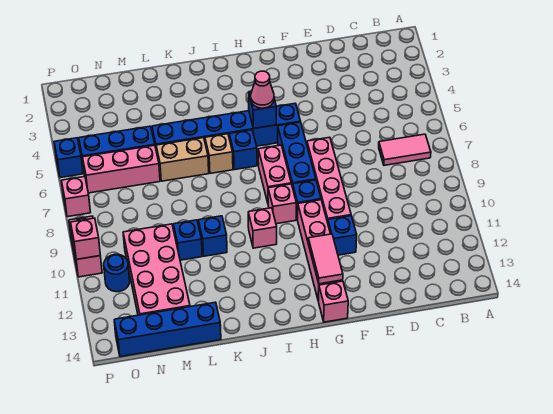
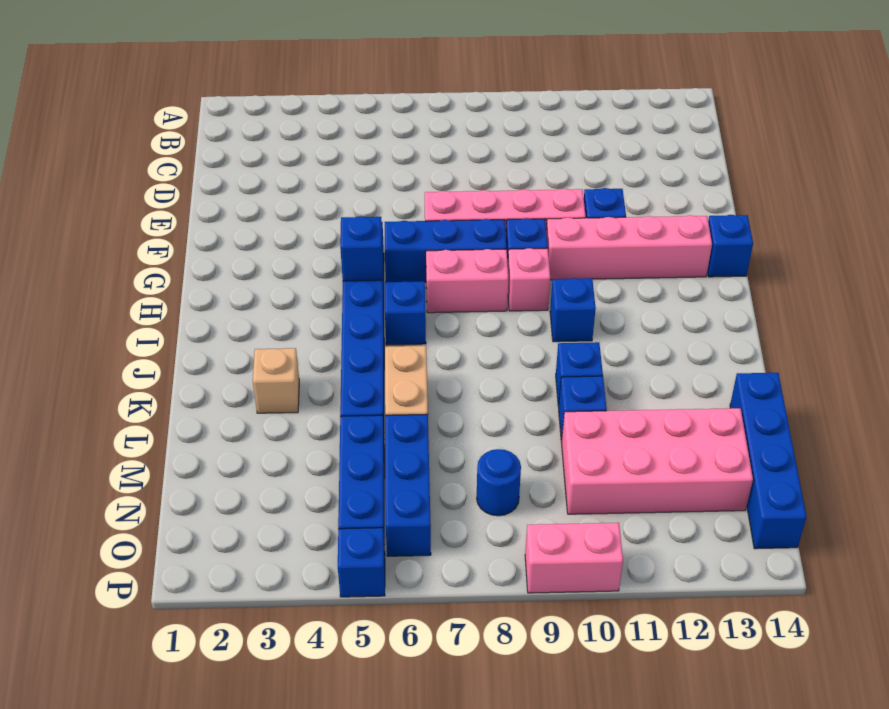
pink 1x2 tile [379,134,431,165] -> none
pink 1x2 tile [308,234,343,284] -> none
pink 1x1 brick [319,281,348,322] -> blue 1x1 brick [707,215,753,277]
pink 1x1 cone [251,71,274,108] -> none
pink 1x1 brick [248,208,277,248] -> blue 1x1 brick [550,278,596,342]
tan 1x1 brick [205,134,233,173] -> tan 1x1 brick moved to [253,348,299,413]
pink 1x3 brick [82,145,160,193] -> blue 1x3 brick [385,414,431,556]
blue 1x1 round brick [104,254,130,292] -> blue 1x1 round brick moved to [477,449,521,516]
pink 1x1 brick [61,177,91,217] -> none
pink 1x1 brick [71,218,100,259] -> none

